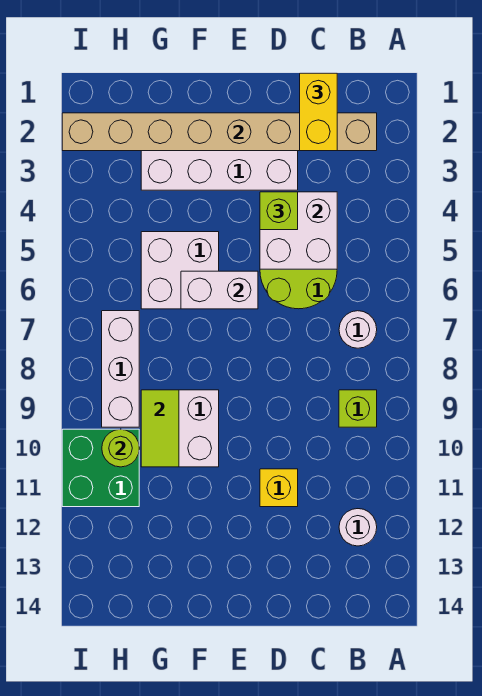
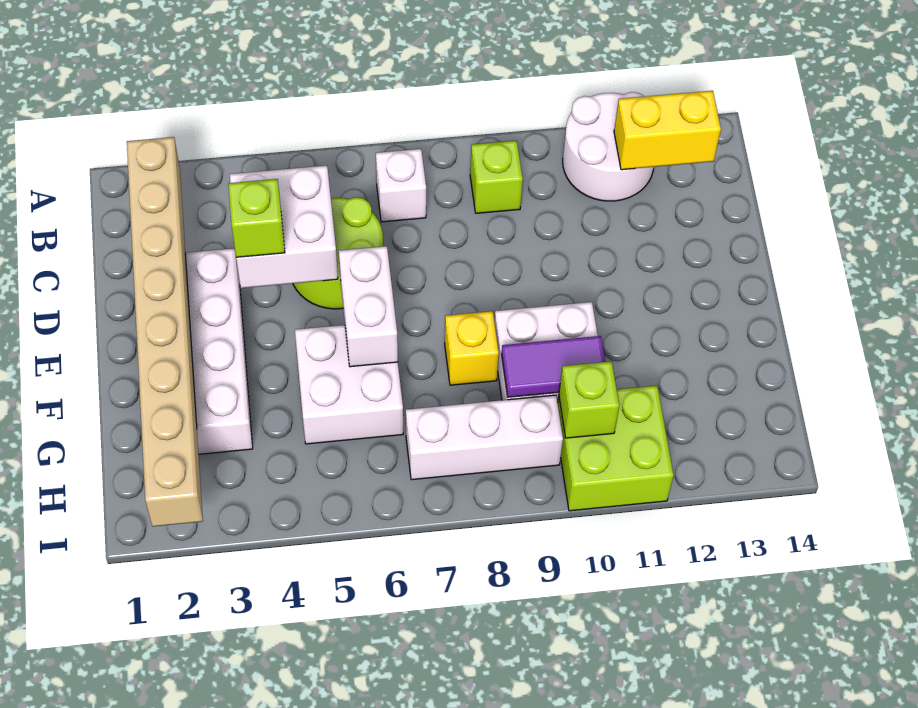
white 1x1 round brick [339,311,377,348] -> white 1x1 brick [376,149,426,222]
white 1x1 round brick [339,509,377,546] -> white 2x2 round brick [563,92,654,201]
yellow 1x2 brick [300,73,337,151] -> yellow 1x2 brick moved to [614,91,721,170]
yellow 1x1 brick [260,469,298,507] -> yellow 1x1 brick moved to [445,311,499,385]
lime 1x2 tile [141,390,179,467] -> purple 1x2 tile [502,336,605,397]
green 2x2 brick [62,429,139,507] -> lime 2x2 brick [558,386,673,511]
lime 1x1 round brick [102,429,139,467] -> lime 1x1 brick [559,361,619,438]

